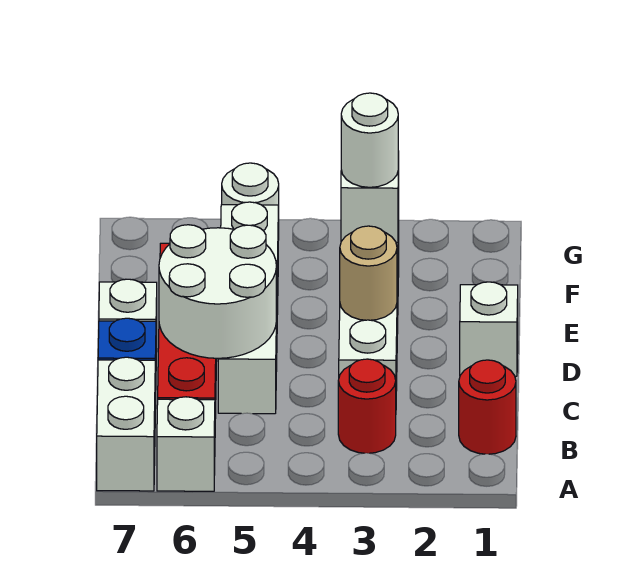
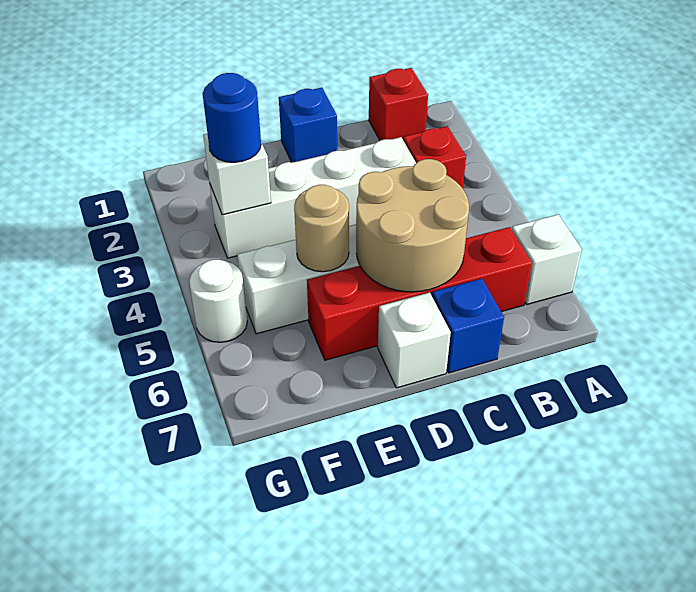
white 1x2 brick [97,357,155,491] -> none
red 1x1 round brick [459,360,516,454] -> red 1x1 brick [369,68,428,140]
red 1x1 round brick [338,359,396,453] -> red 1x1 brick [403,126,466,189]
white 2x2 round brick [159,225,276,358] -> tan 2x2 round brick [356,159,469,292]
white 1x1 brick [460,282,518,376] -> blue 1x1 brick [279,88,337,162]
tan 1x1 round brick [340,226,397,320] -> tan 1x1 round brick moved to [294,185,349,272]
white 1x1 round brick [341,93,398,187] -> blue 1x1 round brick [203,73,261,162]

